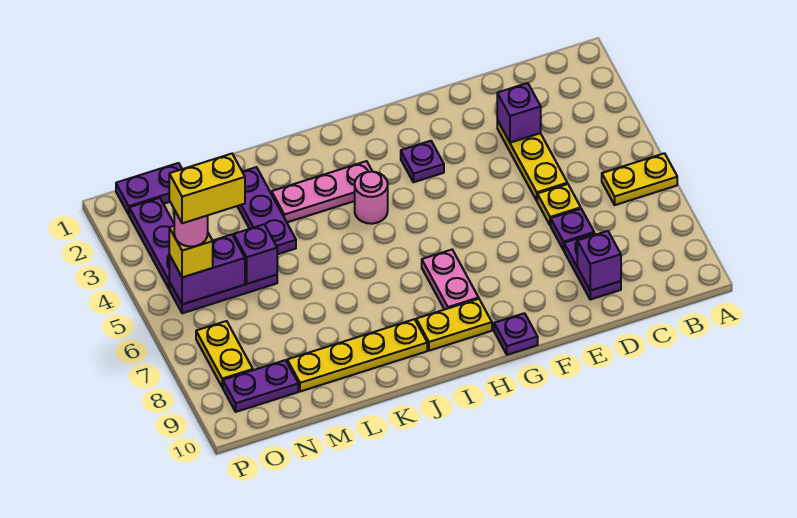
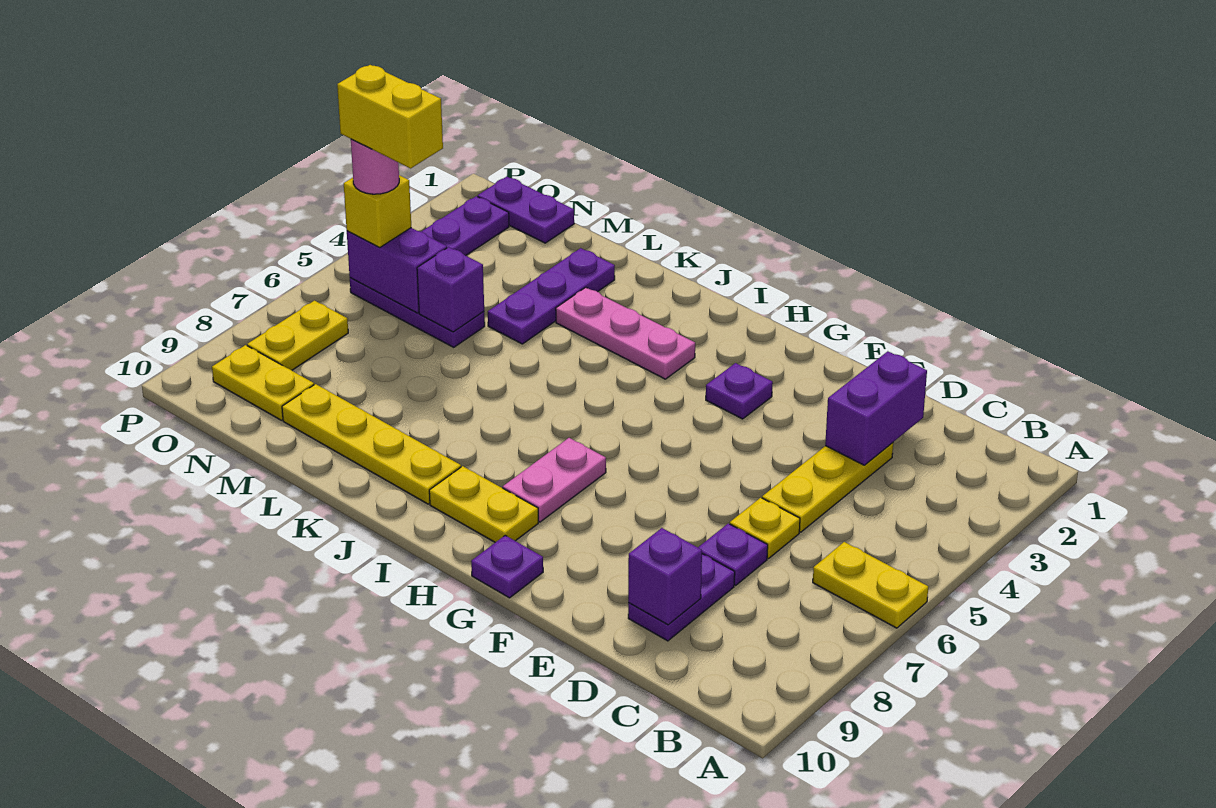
purple 1x1 brick [497,83,541,143] -> purple 1x2 brick [825,351,927,465]
pink 1x1 round brick [355,172,388,224] -> none
purple 1x2 plate [223,360,298,412] -> yellow 1x2 plate [212,345,314,420]

